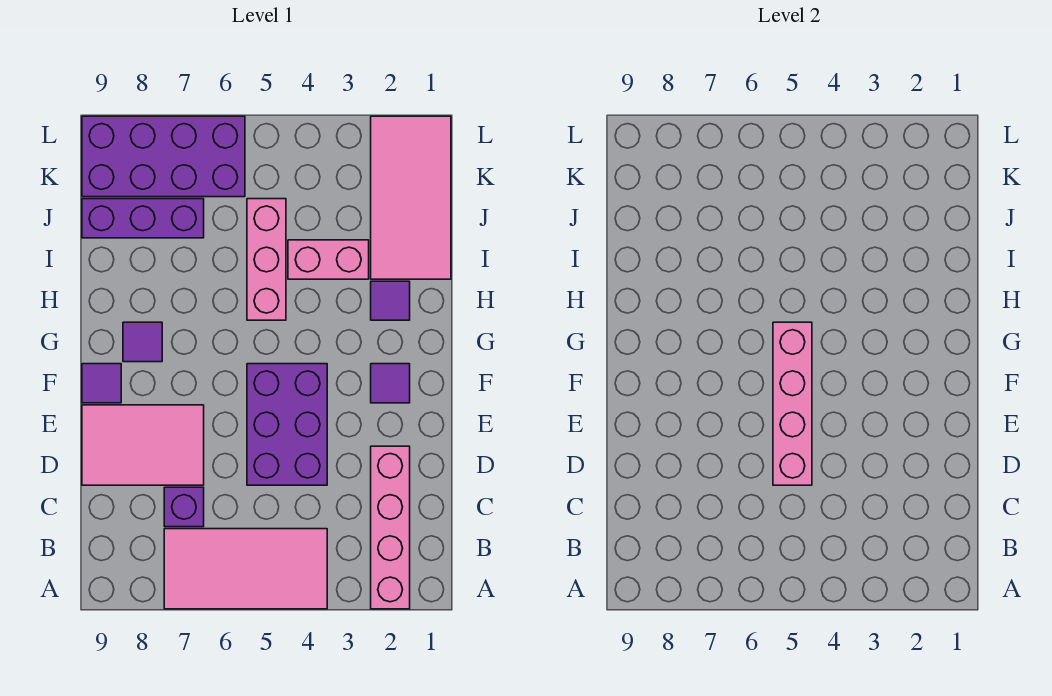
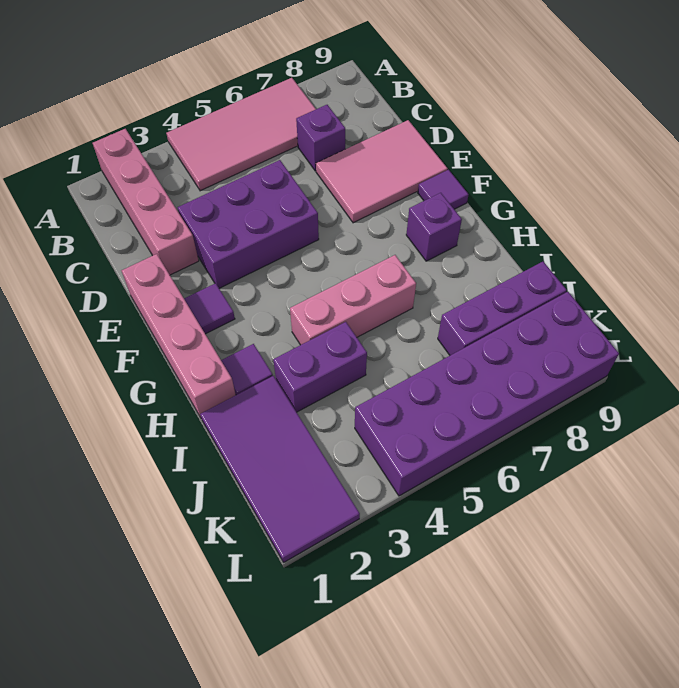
purple 2x3 brick [247,364,327,485] -> purple 2x3 brick turned to [178,160,319,288]
pink 1x4 brick [773,322,812,485] -> pink 1x4 brick moved to [122,254,236,418]
purple 1x1 tile [123,322,162,362] -> purple 1x1 brick [406,193,462,261]
pink 1x3 brick [247,199,286,320] -> pink 1x3 brick turned to [290,255,416,345]
pink 2x4 tile [371,116,451,279] -> purple 2x4 tile [200,376,360,563]
pink 1x2 brick [288,240,369,279] -> purple 1x2 brick [273,322,367,412]
purple 2x4 brick [82,116,245,197] -> purple 2x6 brick [355,292,619,496]

